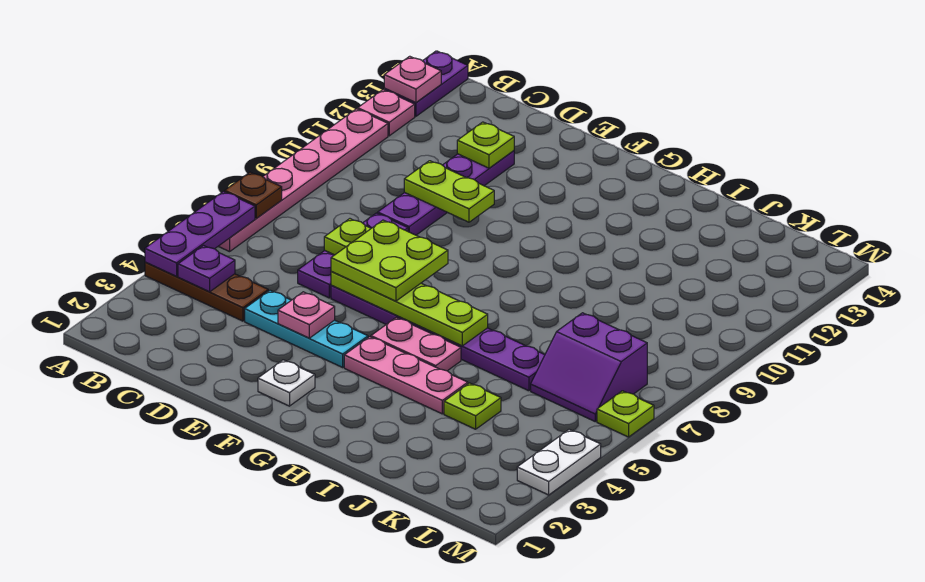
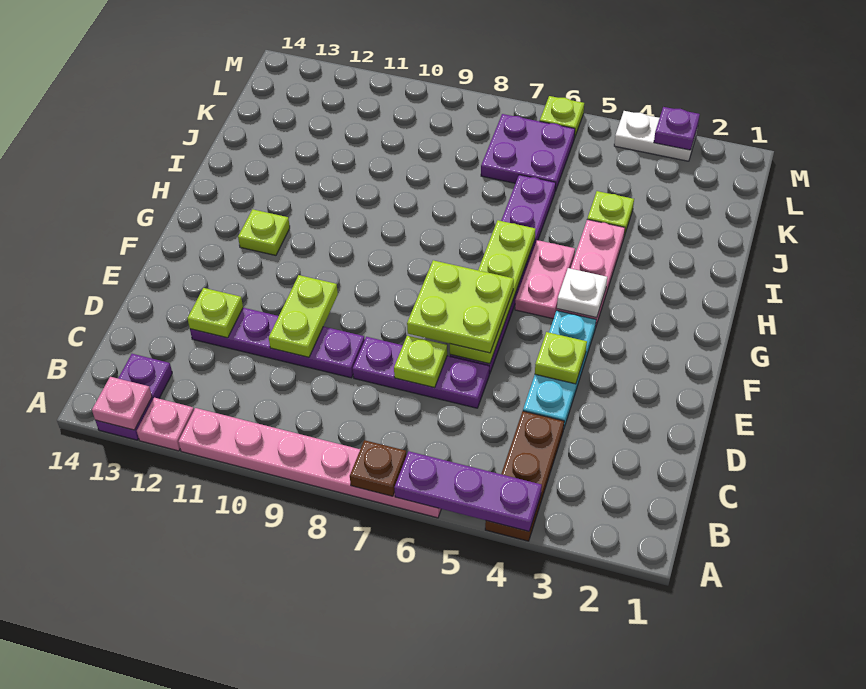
purple 1x2 plate [384,51,468,116] -> purple 1x2 plate turned to [95,354,172,440]
purple 1x1 plate [178,246,235,292] -> purple 1x1 plate moved to [654,107,700,150]
pink 1x1 plate [278,292,335,338] -> lime 1x1 plate [535,332,587,384]
white 1x1 plate [258,360,315,406] -> white 1x1 plate moved to [557,268,607,318]
none -> lime 1x1 plate [238,209,290,255]
purple 2x2 slope [531,313,647,421] -> purple 2x2 plate [481,114,575,191]

